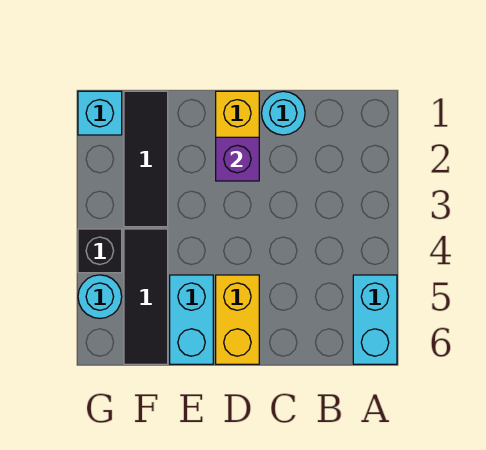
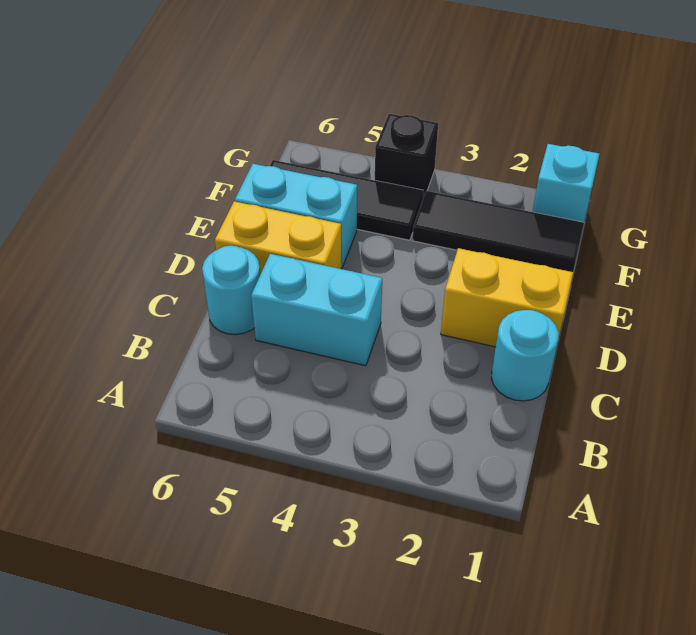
cyan 1x2 brick [353,275,397,364] -> cyan 1x2 brick moved to [251,254,382,366]
purple 1x1 brick [216,137,259,181] -> none
cyan 1x1 round brick [78,275,122,318] -> cyan 1x1 round brick moved to [202,246,260,335]

